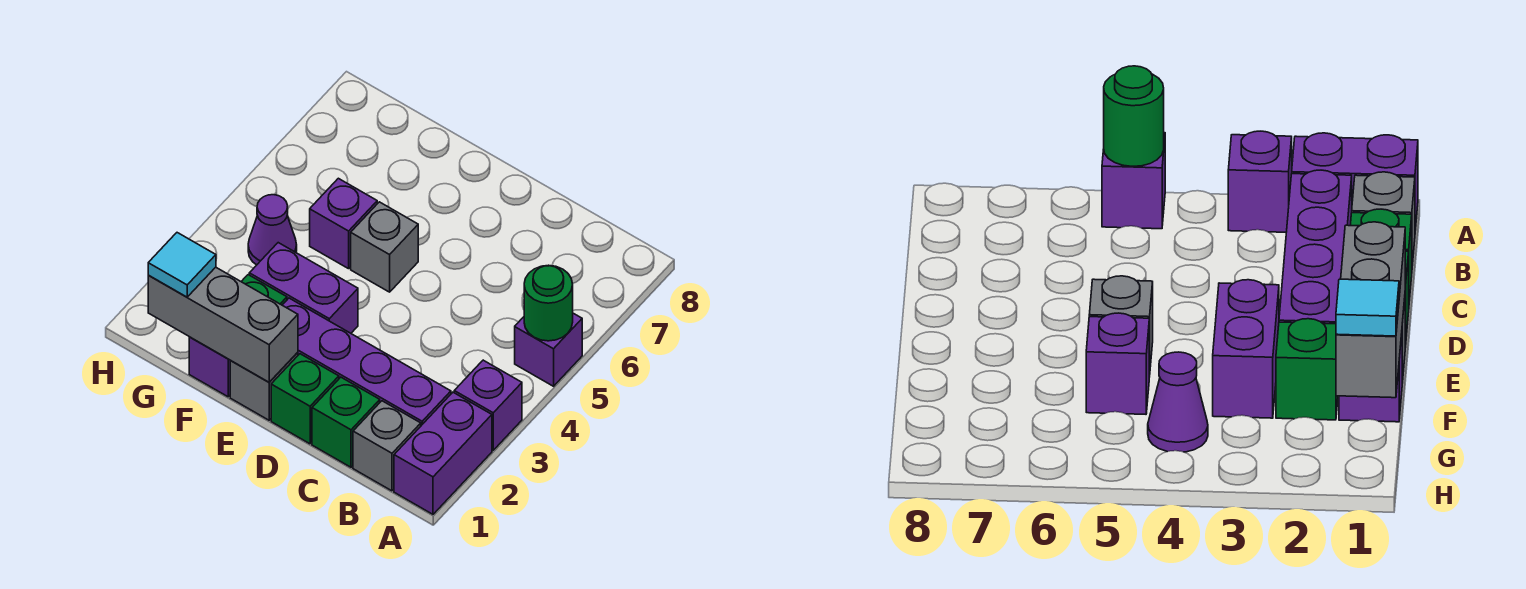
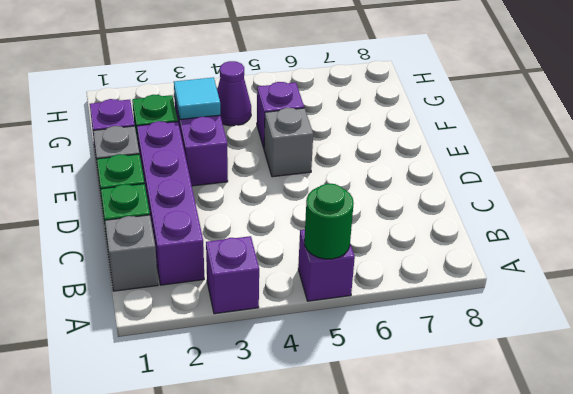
purple 1x2 brick [394,392,492,514] -> none
grey 1x3 brick [148,267,298,382] -> none
cyan 1x1 tile [148,233,216,297] -> cyan 1x1 tile moved to [174,77,220,120]

